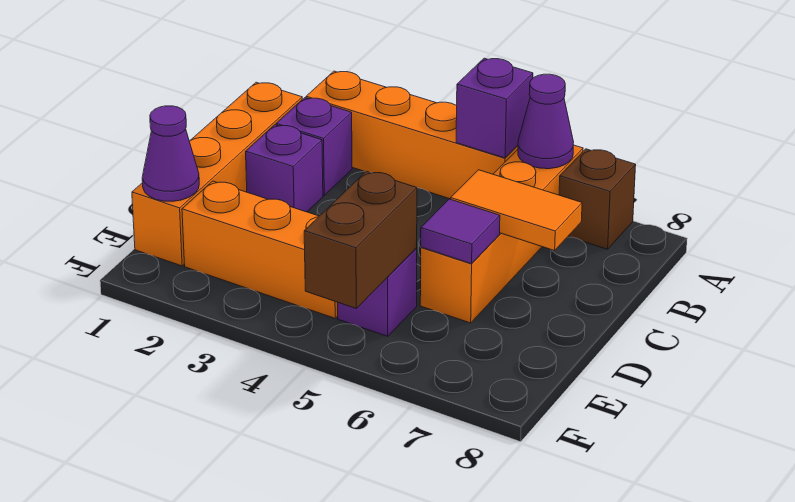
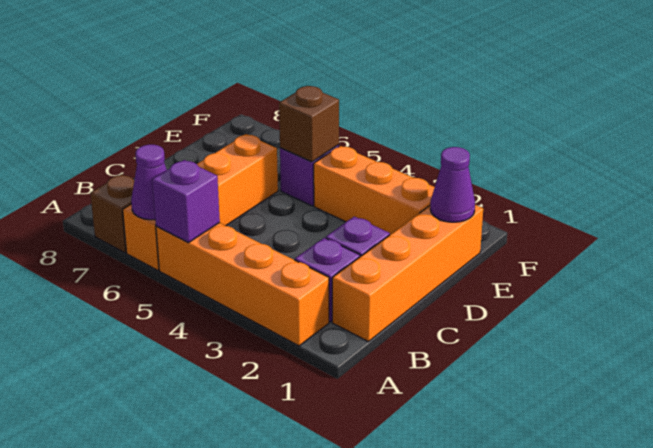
orange 1x2 tile [451,170,582,250] -> none
purple 1x1 tile [421,199,500,264] -> none
brown 1x2 brick [304,171,417,308] -> brown 1x1 brick [279,86,339,162]

